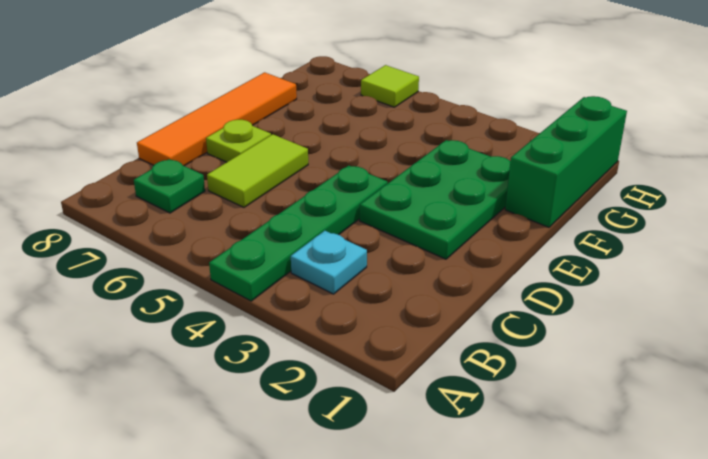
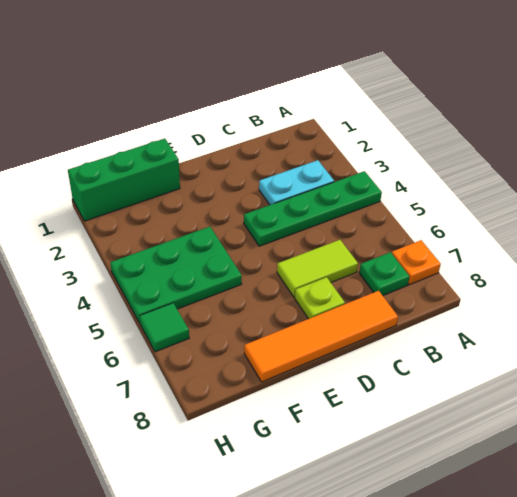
none -> orange 1x1 plate [392,240,441,285]
cyan 1x1 plate [291,231,367,294] -> cyan 1x2 plate [259,160,334,205]
green 2x3 plate [360,140,510,259] -> green 2x3 plate moved to [110,227,242,323]
lime 1x1 tile [361,65,419,107] -> green 1x1 tile [139,303,189,352]

